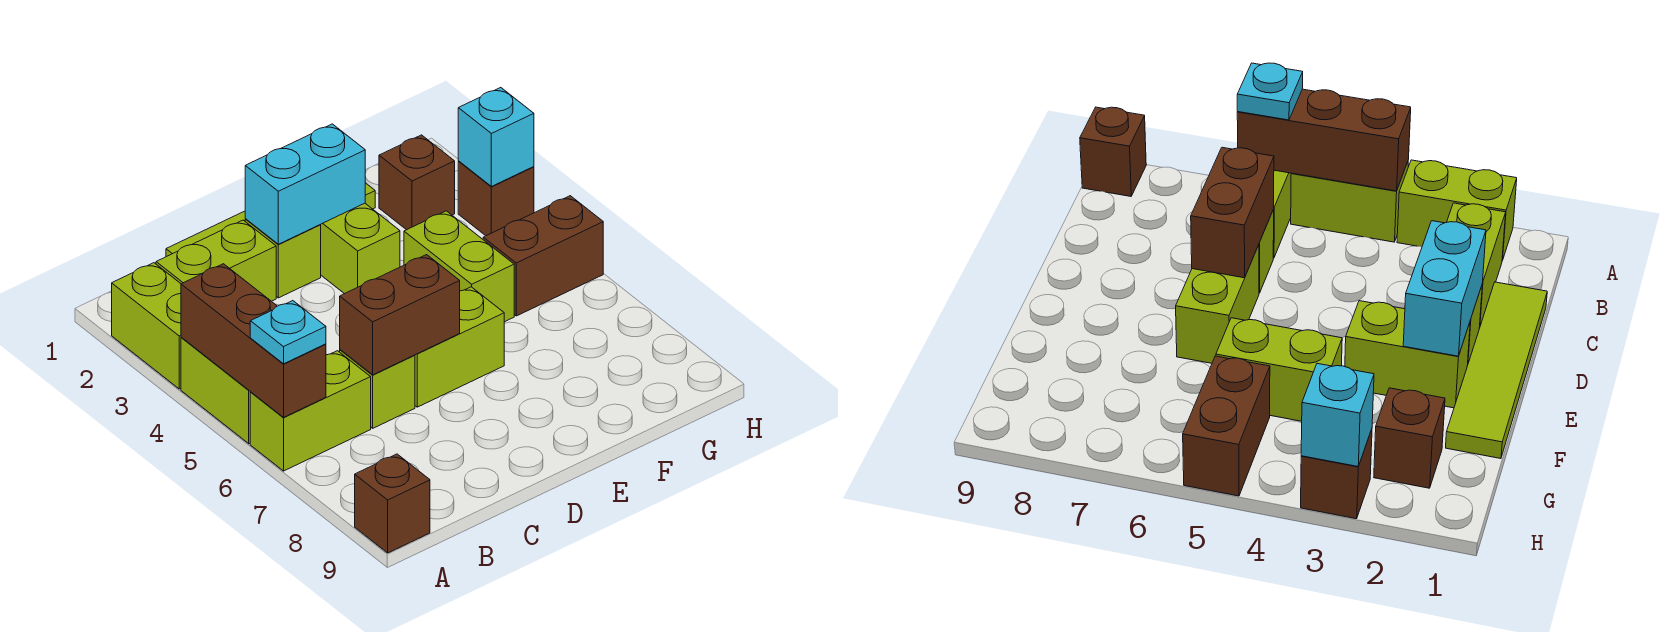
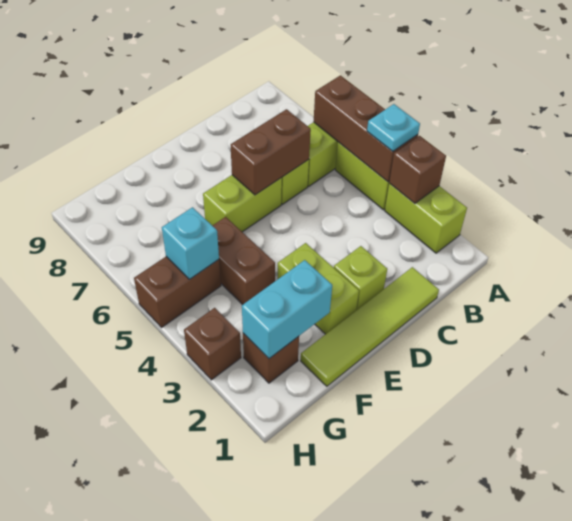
cyan 1x1 plate [250,301,326,364] -> cyan 1x1 plate moved to [367,104,420,151]
brown 1x1 brick [355,454,430,553] -> brown 1x1 brick moved to [389,136,446,203]
lime 1x2 brick [156,220,276,301] -> none
cyan 1x2 brick [245,124,365,244] -> cyan 1x2 brick moved to [242,260,332,359]
lime 1x2 brick [404,211,514,322] -> brown 1x2 brick [212,217,275,305]
cyan 1x1 brick [458,88,534,186] -> cyan 1x1 brick moved to [162,207,219,279]

